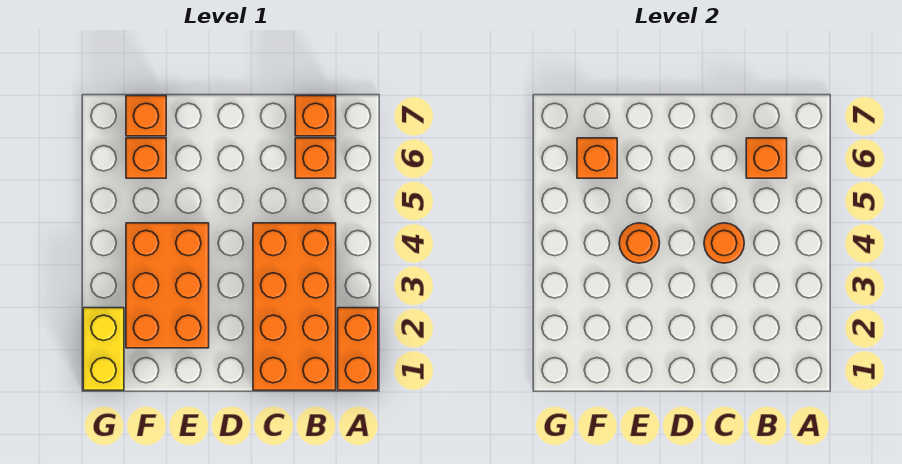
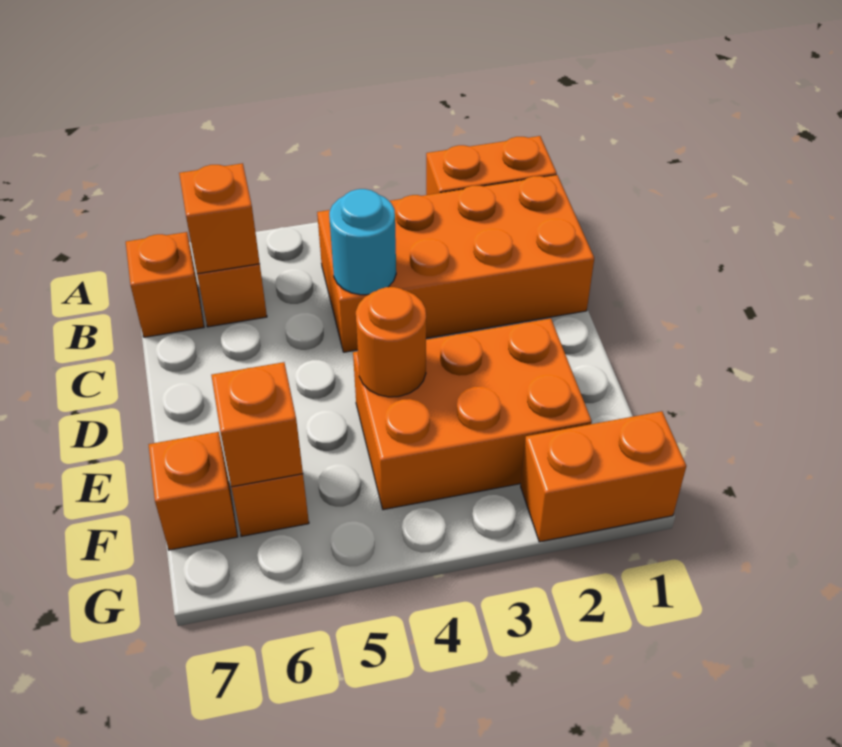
orange 1x1 round brick [704,223,744,263] -> cyan 1x1 round brick [329,189,396,295]
yellow 1x2 brick [83,308,124,390] -> orange 1x2 brick [521,411,686,542]

